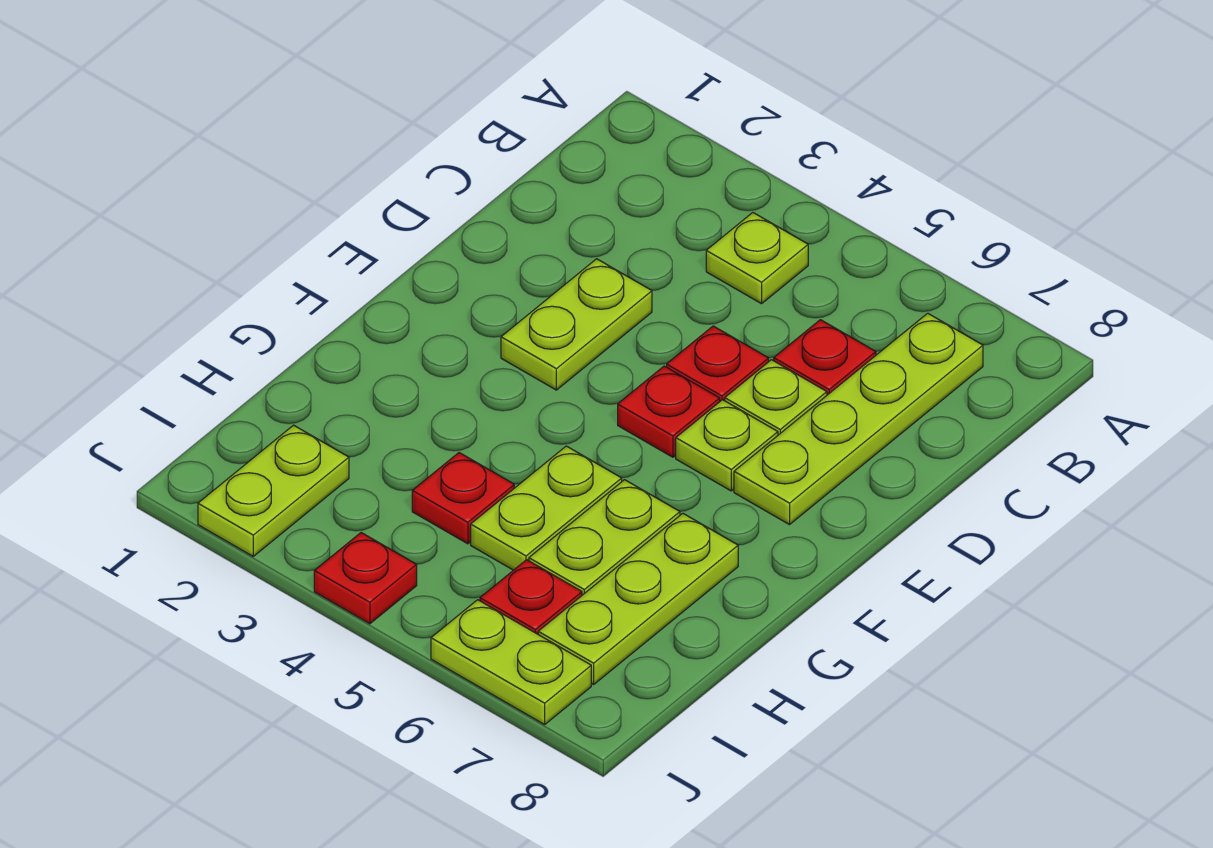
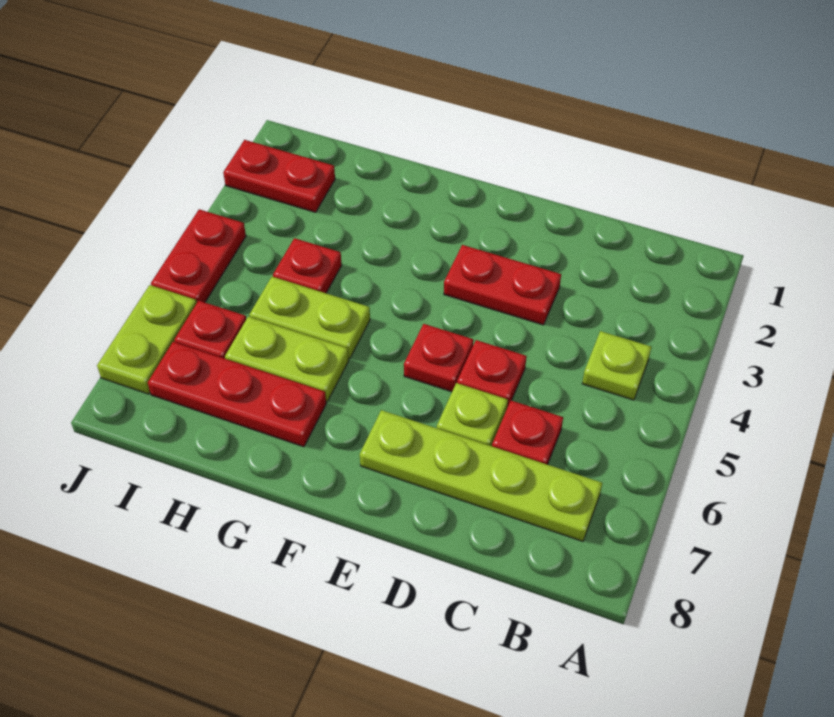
lime 1x2 plate [501,259,652,390] -> red 1x2 plate [444,245,561,325]
lime 1x1 plate [676,400,778,491] -> none
lime 1x3 plate [538,513,738,684] -> red 1x3 plate [148,342,326,447]
lime 1x2 plate [198,425,349,556] -> red 1x2 plate [223,140,335,212]
red 1x1 plate [314,533,417,624] -> red 1x2 plate [151,209,246,302]

